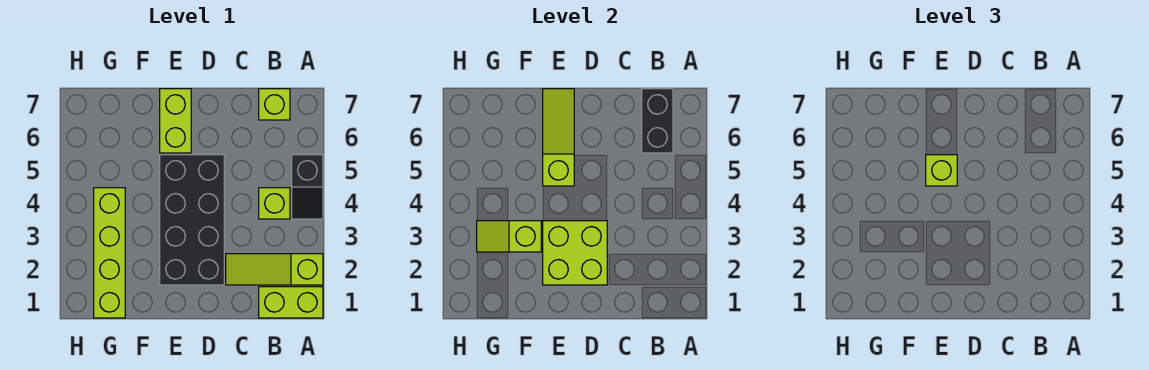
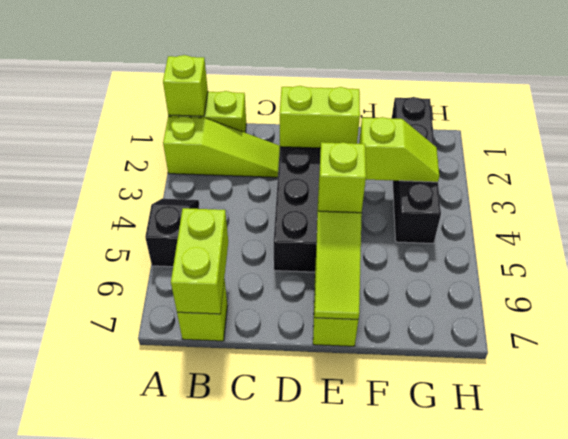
lime 1x1 brick [259,188,290,219] -> lime 1x1 brick moved to [163,55,208,116]
black 1x2 brick [642,89,673,153] -> lime 1x2 brick [171,208,228,314]
lime 2x2 brick [543,221,607,285] -> lime 1x2 brick [280,86,360,148]
lime 1x4 brick [94,188,125,318] -> black 1x4 brick [392,97,441,243]

